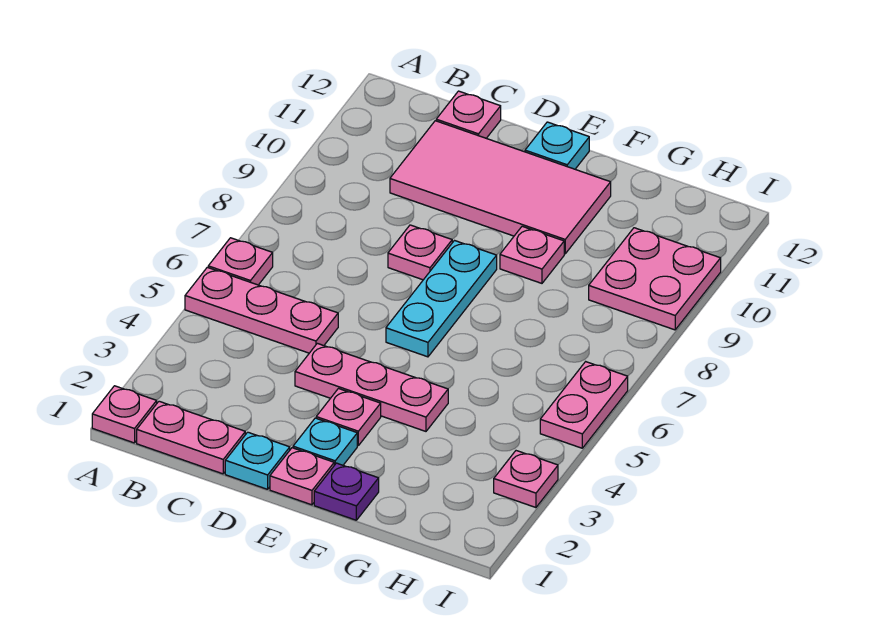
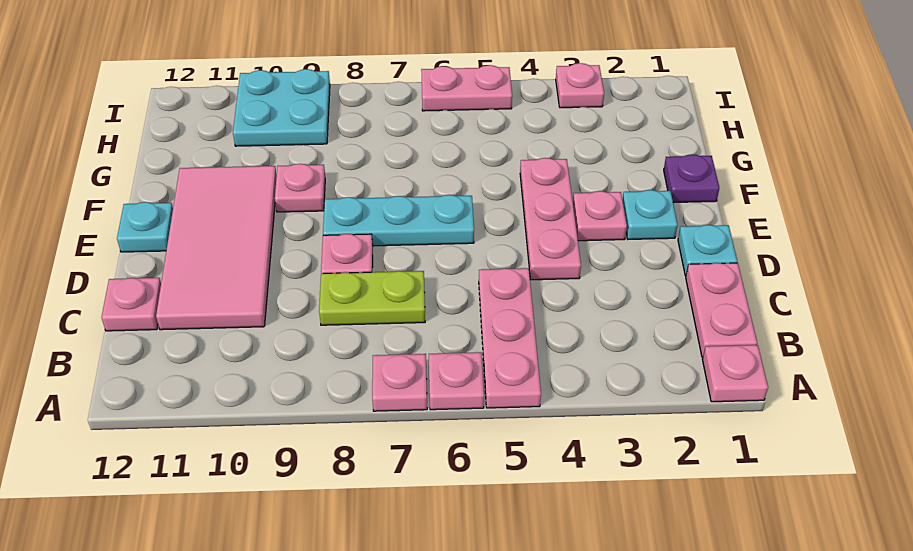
none -> lime 1x2 plate [319,271,425,325]
pink 1x1 plate [270,448,334,505] -> pink 1x1 plate moved to [372,354,427,411]
pink 2x2 plate [589,228,721,330] -> cyan 2x2 plate [233,69,330,146]

